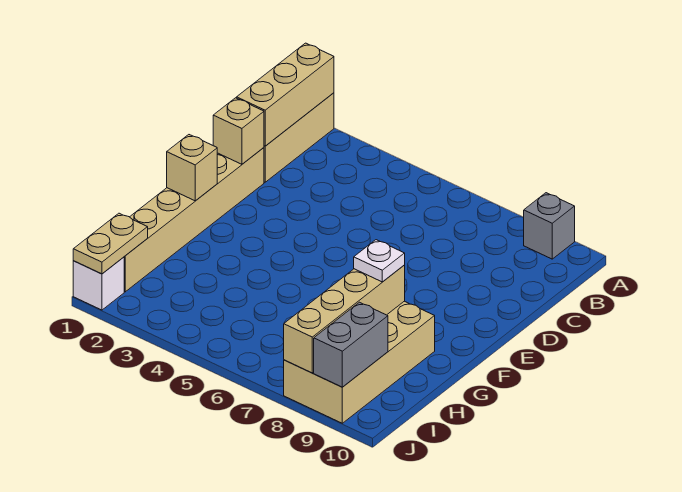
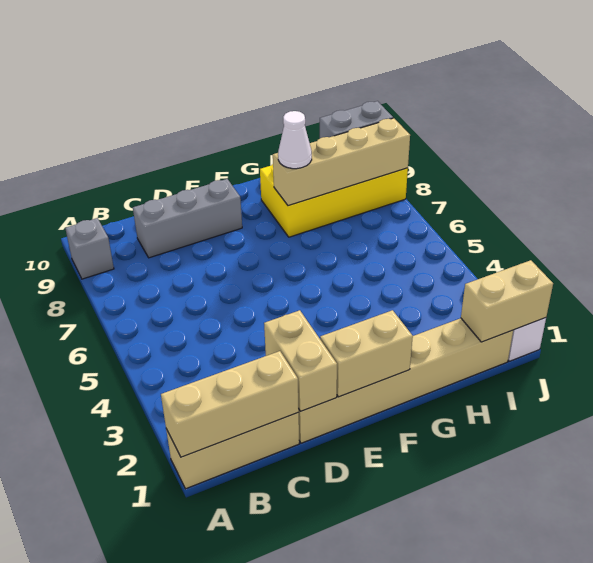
none -> grey 1x3 brick [133,179,242,258]
tan 1x1 brick [213,98,264,164] -> tan 1x2 brick [264,310,337,411]
tan 1x1 brick [167,135,217,201] -> tan 1x2 brick [320,310,413,397]
tan 2x4 brick [284,301,435,423] -> yellow 2x4 brick [260,164,408,237]
white 1x1 plate [354,240,405,282] -> white 1x1 cone [278,111,312,169]
tan 1x2 plate [73,213,148,274] -> tan 1x2 brick [461,260,553,342]

